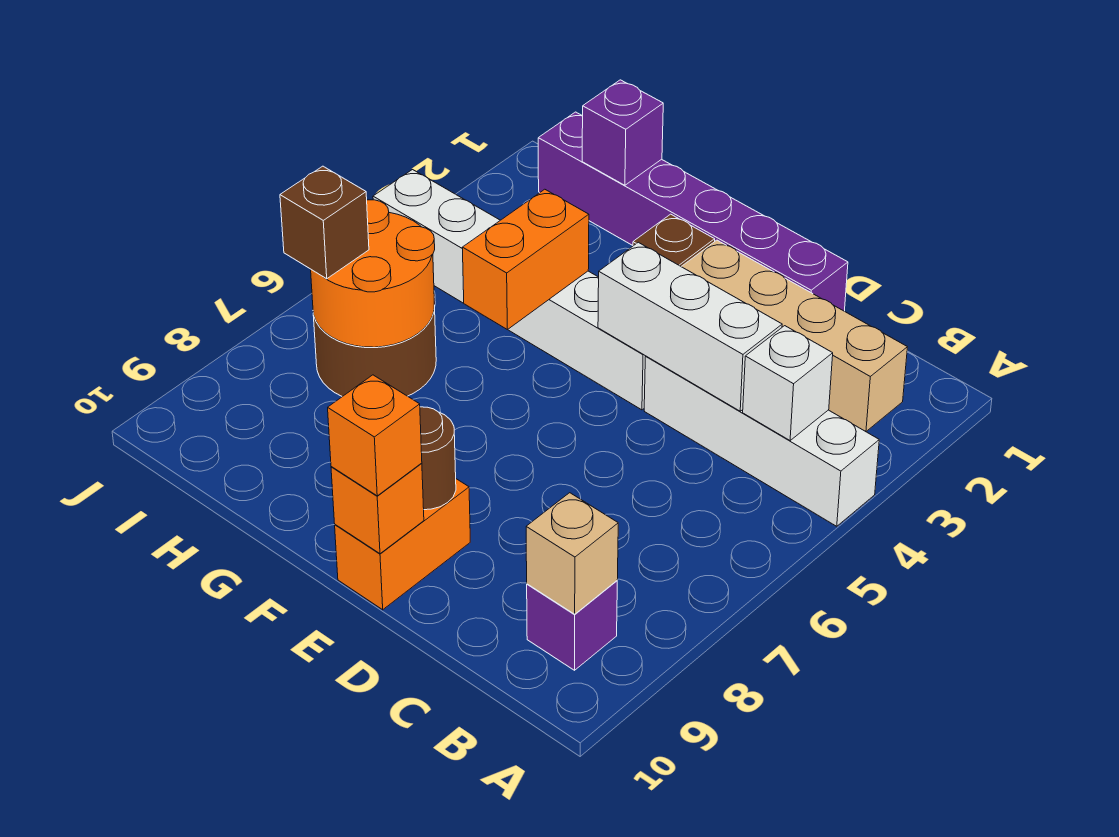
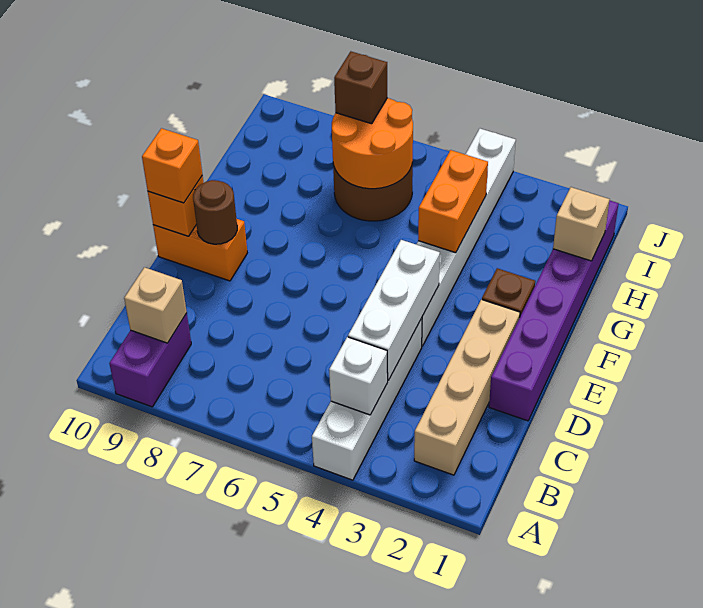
purple 1x1 brick [527,581,617,670] -> purple 1x2 brick [109,313,191,407]
orange 1x2 brick [462,189,589,330] -> orange 1x2 brick turned to [418,150,488,253]
purple 1x1 brick [582,80,663,185] -> tan 1x1 brick [553,187,610,261]

